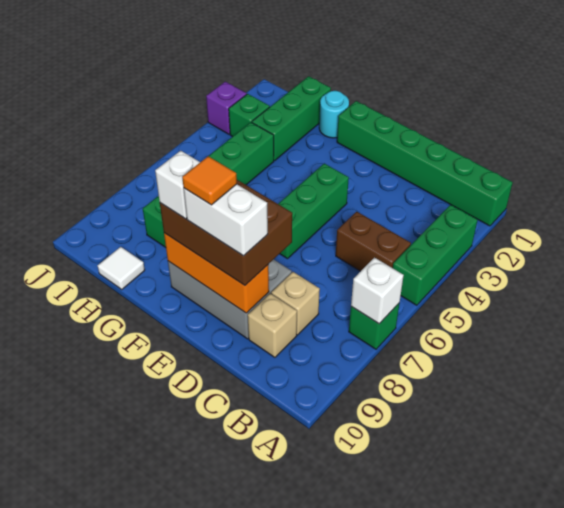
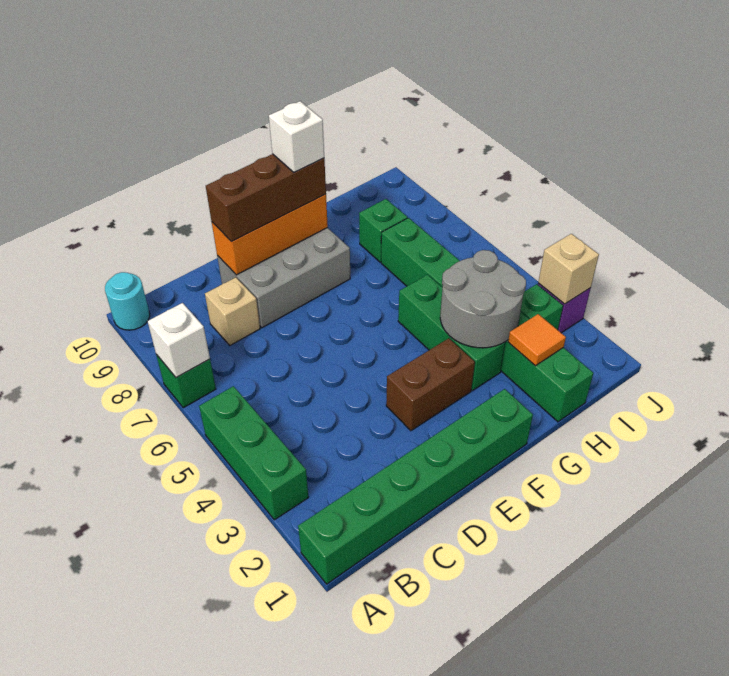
brown 1x2 brick [336,212,411,271] -> brown 1x2 brick moved to [386,338,475,431]
tan 1x1 brick [248,293,297,357] -> tan 1x1 brick moved to [538,234,599,304]
brown 2x3 brick [160,180,292,285] -> brown 1x3 brick [206,154,326,242]
white 1x2 brick [184,184,268,256] -> none
green 1x3 brick [278,163,349,259] -> green 1x3 brick moved to [398,275,505,390]
orange 1x1 tile [182,156,237,205] -> orange 1x1 tile moved to [508,314,566,366]
cyan 1x1 round brick [319,91,349,138] -> cyan 1x1 round brick moved to [105,272,150,330]
none -> grey 2x2 round brick [440,250,526,348]
white 1x1 tile [98,247,145,289] -> none

